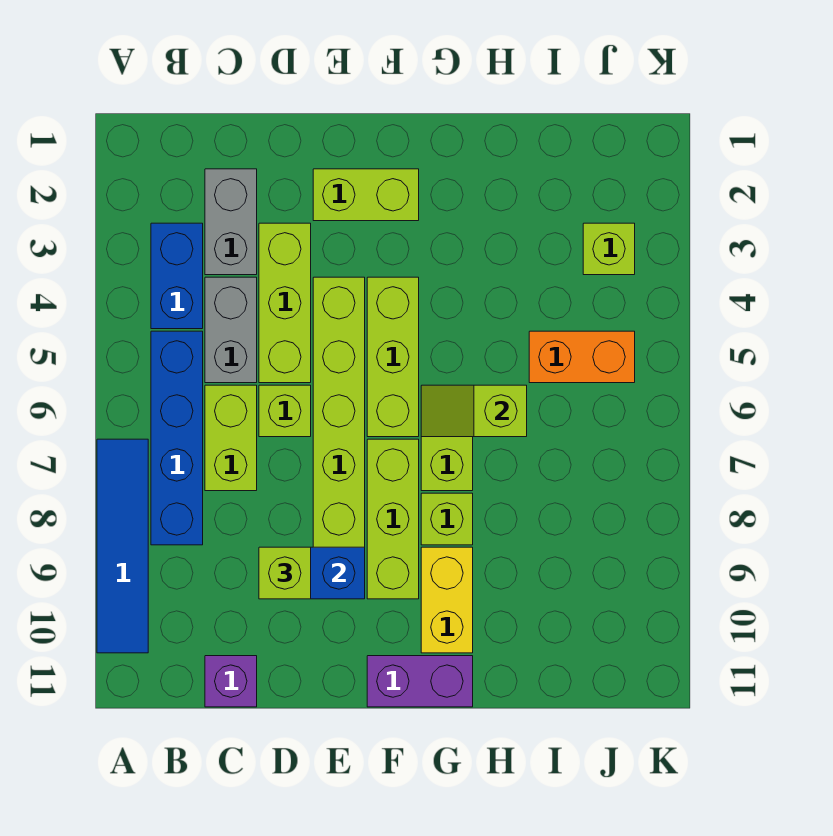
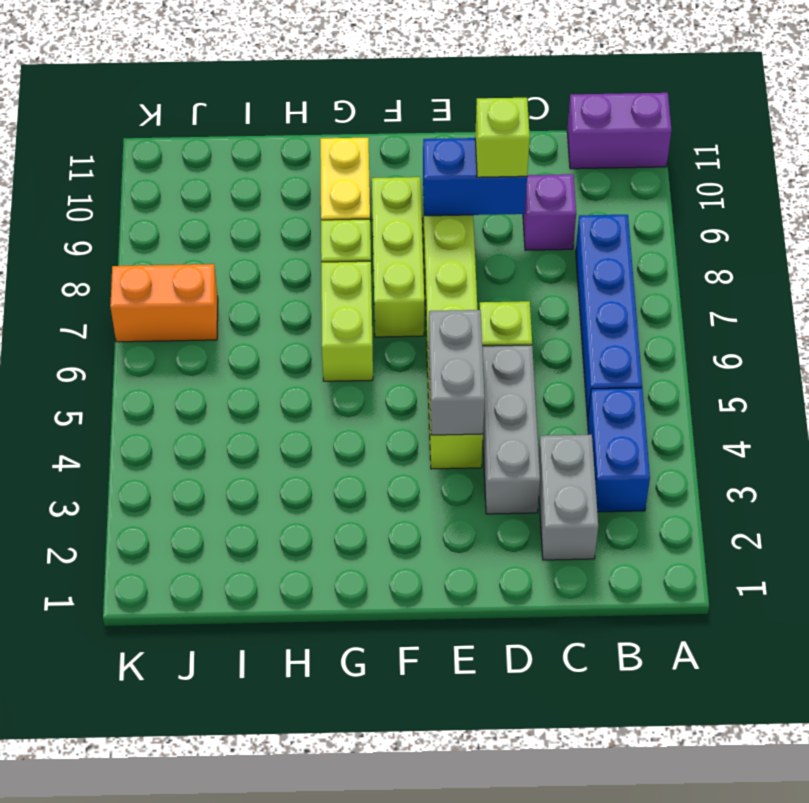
blue 1x4 tile [97,439,148,653] -> none
grey 1x2 brick [205,277,257,383] -> grey 1x2 brick moved to [428,310,485,435]
lime 1x2 brick [205,385,257,491] -> none
purple 1x1 brick [205,656,257,707] -> purple 1x1 brick moved to [523,174,576,250]
lime 1x3 brick [259,223,311,383] -> grey 1x3 brick [482,345,540,514]
lime 1x2 brick [313,169,419,221] -> none
lime 1x3 brick [367,277,419,437] -> none
purple 1x2 brick [367,656,473,707] -> purple 1x2 brick moved to [567,93,671,169]
lime 1x2 slope [421,385,527,437] -> none
orange 1x2 brick [529,331,635,383] -> orange 1x2 brick moved to [110,264,218,342]
lime 1x1 brick [583,223,635,275] -> none

